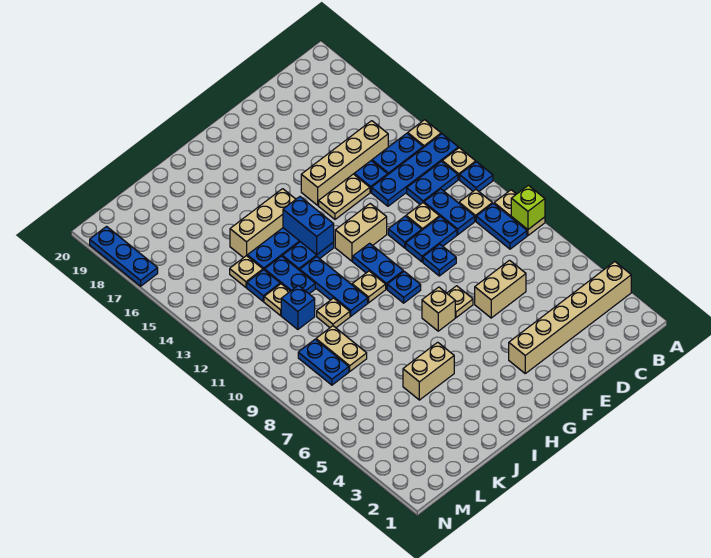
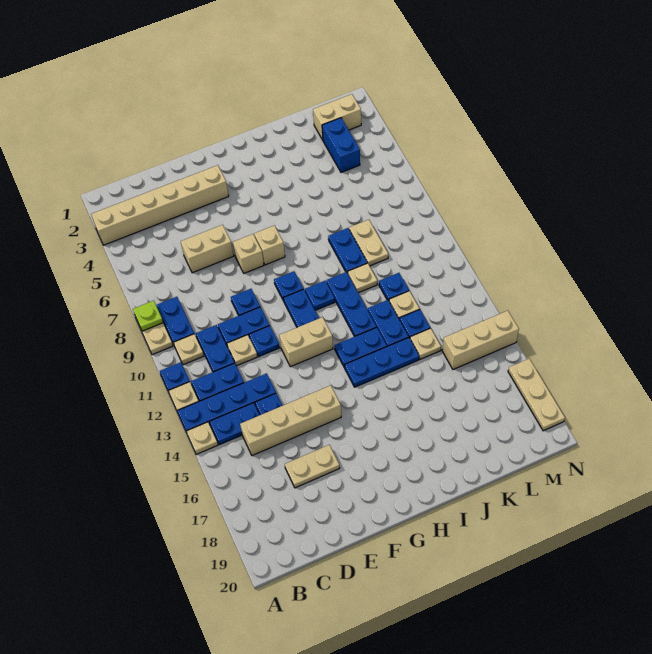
lime 1x1 brick [511,185,545,229] -> lime 1x1 plate [133,301,163,331]
tan 1x2 plate [319,174,370,219] -> tan 1x2 plate moved to [285,445,340,488]
tan 1x1 plate [447,286,473,318] -> tan 1x1 brick [233,234,264,273]
tan 1x1 plate [352,271,386,303] -> blue 1x1 plate [305,281,335,310]
blue 1x2 brick [283,197,334,254] -> blue 1x2 brick moved to [322,118,360,172]
tan 1x3 brick [230,189,296,258] -> tan 1x3 brick moved to [442,311,519,369]
tan 1x2 brick [403,342,454,400] -> tan 1x2 brick moved to [313,94,361,140]
blue 1x1 brick [281,285,315,329] -> blue 1x1 plate [379,273,409,300]
blue 1x2 plate [298,339,349,385] -> blue 1x2 plate moved to [328,228,367,273]
blue 1x3 plate [90,227,158,286] -> tan 1x3 plate [508,359,565,431]

